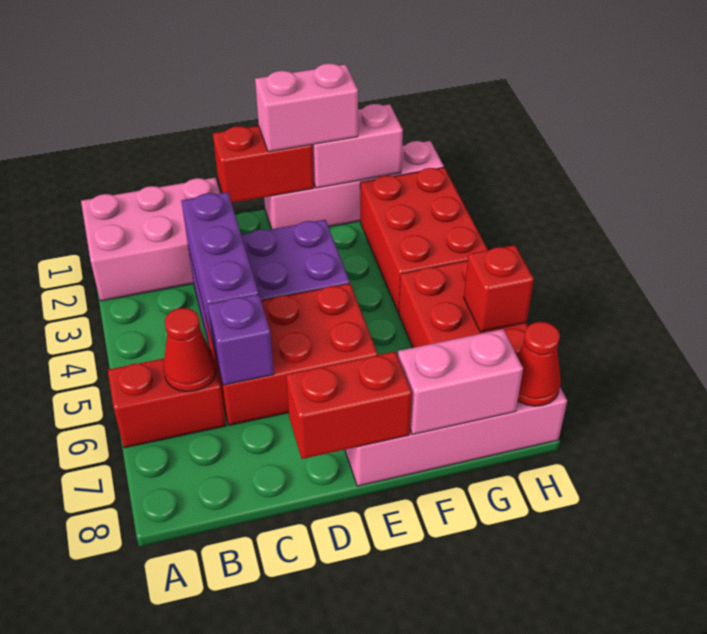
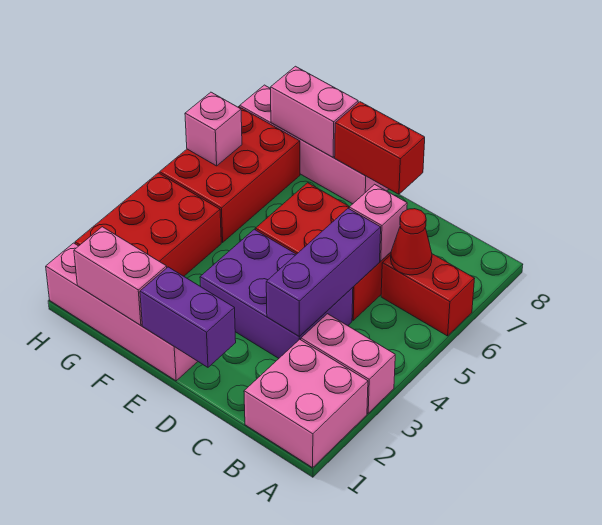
pink 2x3 brick [81,178,220,301] -> pink 2x2 brick [244,339,368,468]
purple 1x1 brick [208,294,274,385] -> pink 1x1 brick [349,184,407,261]
red 1x2 brick [213,126,314,203] -> purple 1x2 brick [140,267,236,367]
pink 1x2 brick [255,63,358,152] -> pink 1x2 brick moved to [301,314,395,413]
red 1x1 brick [464,245,534,332] -> pink 1x1 brick [185,92,242,166]
red 1x1 cone [517,322,561,406] -> none

